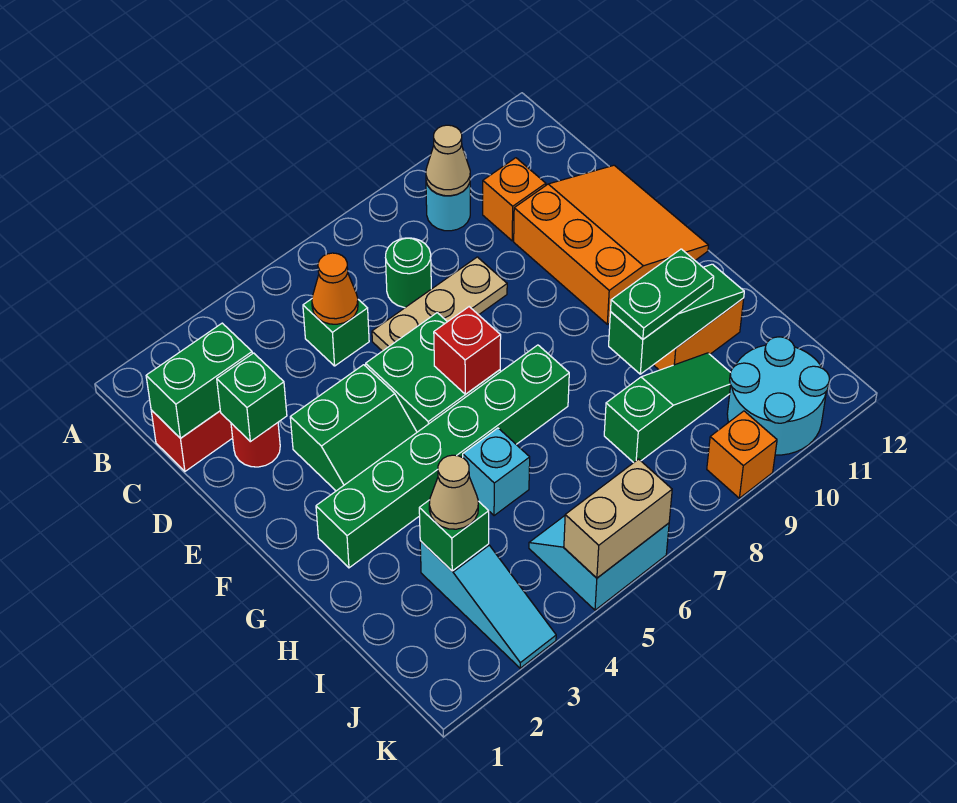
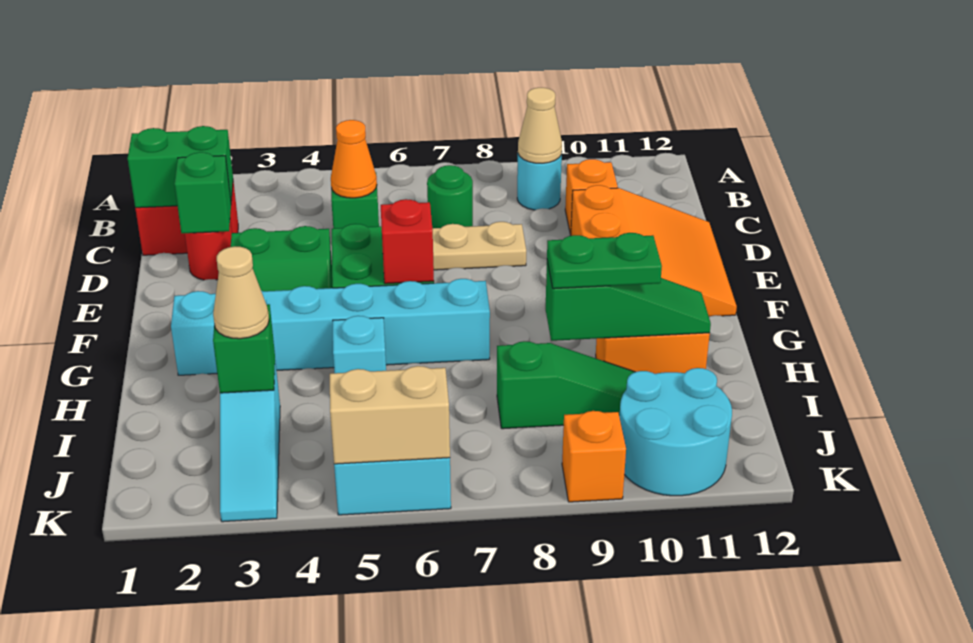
green 1x6 brick [316,345,569,568] -> cyan 1x6 brick [171,279,490,375]

